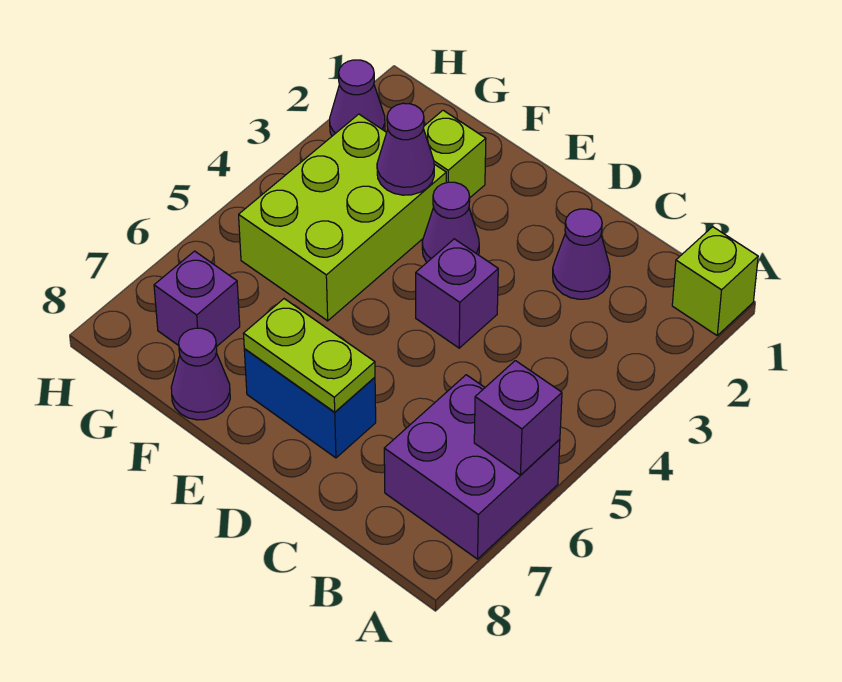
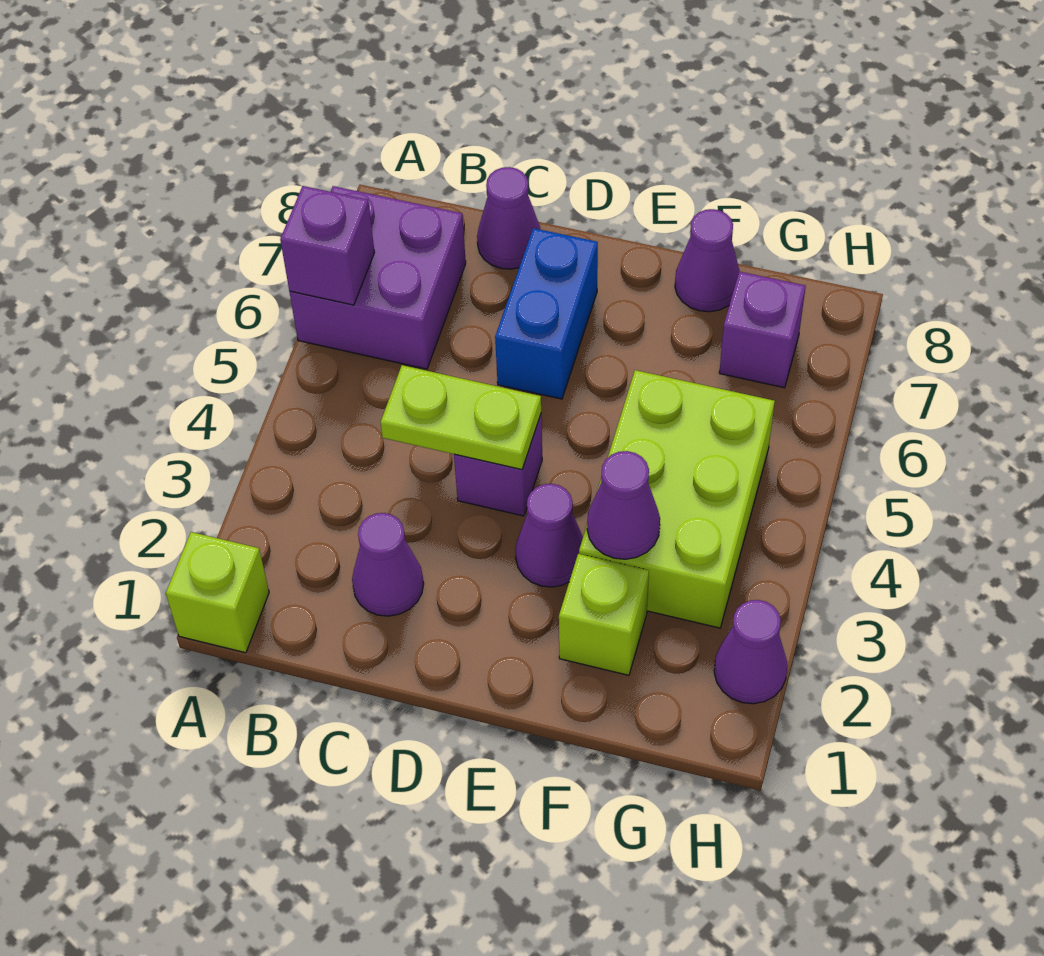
none -> purple 1x1 cone [477,167,541,269]
blue 1x2 brick [244,349,376,458] -> blue 1x2 brick turned to [495,228,598,399]
lime 1x2 plate [244,299,375,412] -> lime 1x2 plate moved to [380,365,541,470]

